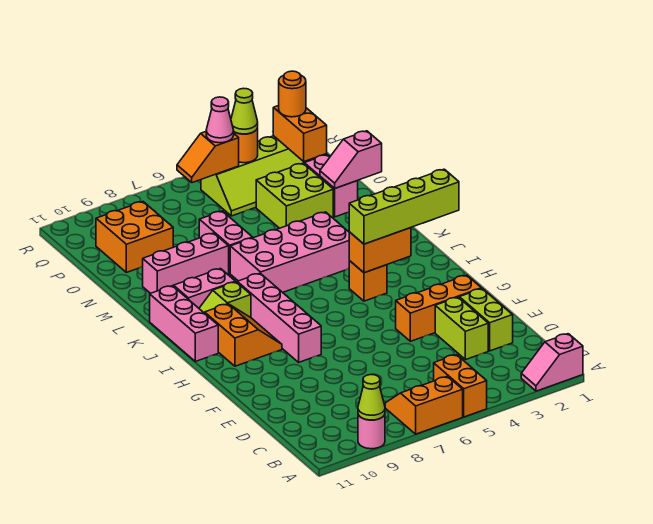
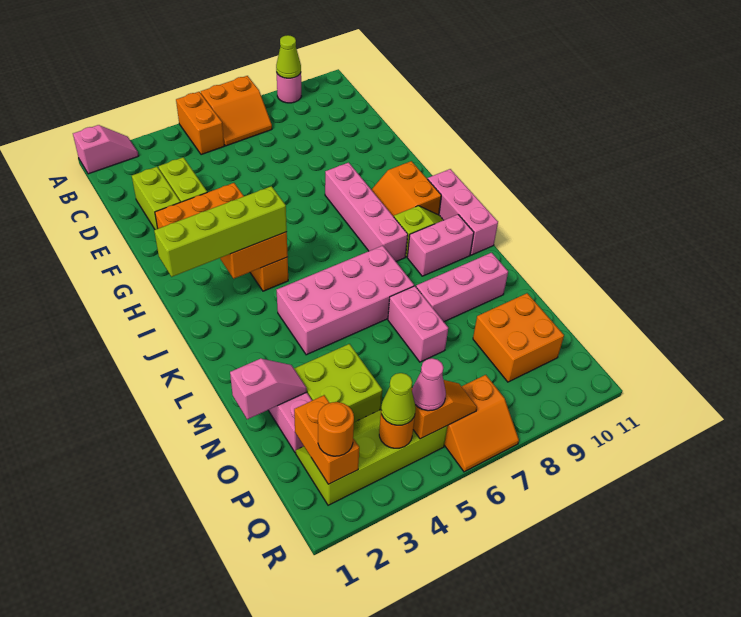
none -> orange 2x2 slope [444,375,519,472]

